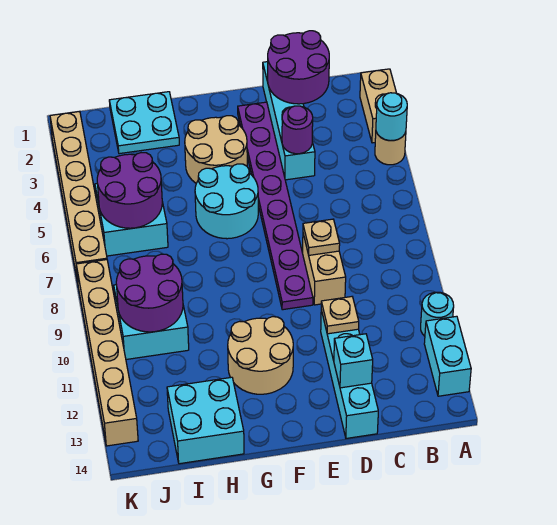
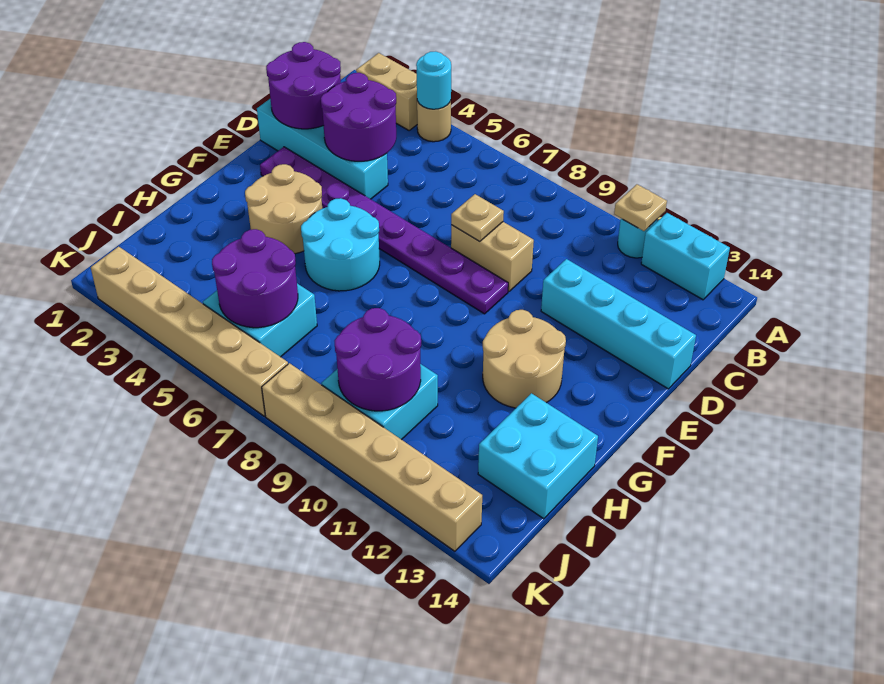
purple 1x1 round brick [282,106,313,154] -> purple 2x2 round brick [321,73,396,161]
tan 1x1 plate [321,297,359,334] -> tan 1x1 plate moved to [614,184,667,231]
cyan 1x1 brick [334,334,373,388] -> none
cyan 2x2 plate [109,92,179,154] -> none

